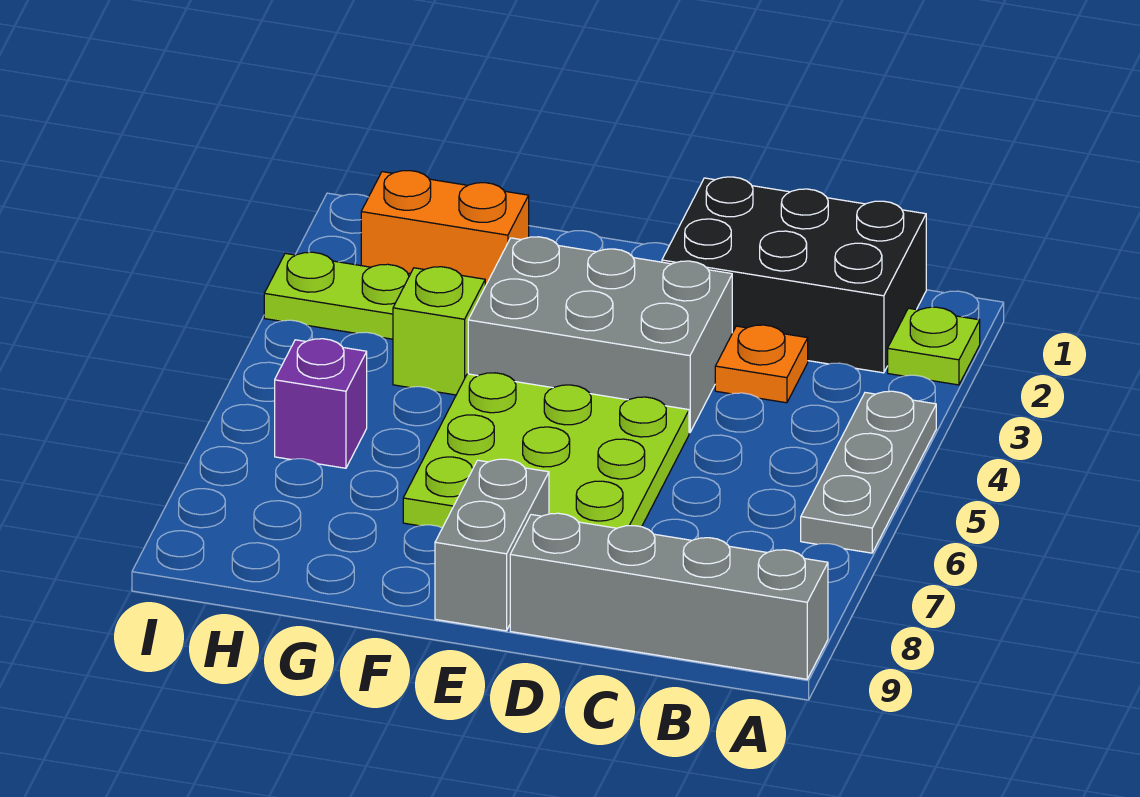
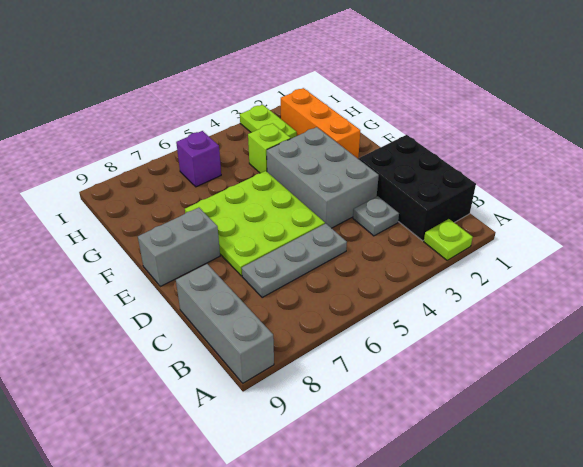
grey 1x3 plate [801,391,936,553] -> grey 1x3 plate moved to [242,224,347,298]
grey 1x4 brick [510,513,828,679] -> grey 1x3 brick [176,264,274,383]
orange 1x1 plate [715,325,808,403] -> grey 1x1 plate [353,196,399,236]
orange 1x2 brick [361,171,529,286] -> orange 1x3 brick [281,88,360,158]

